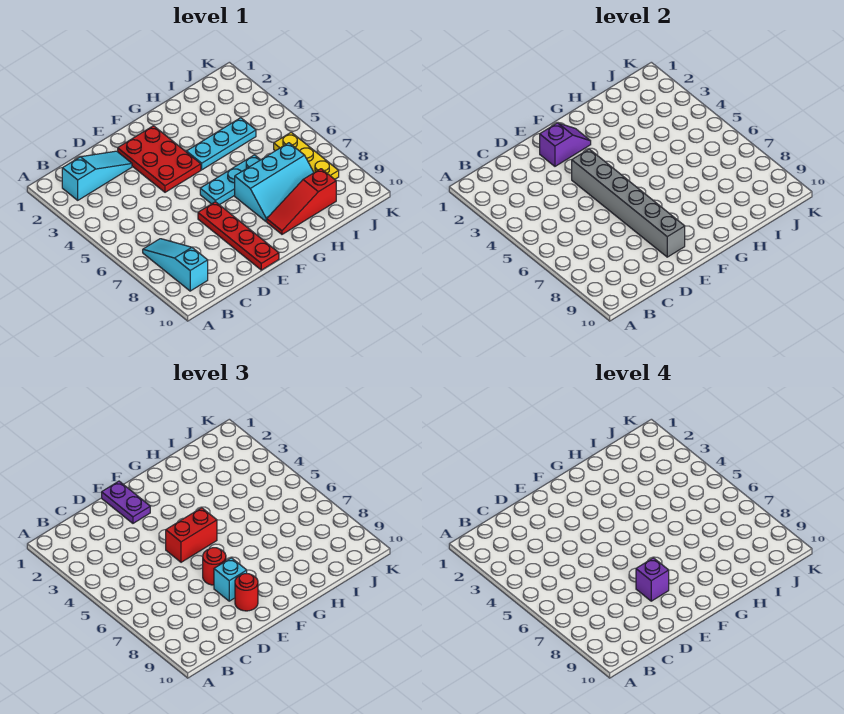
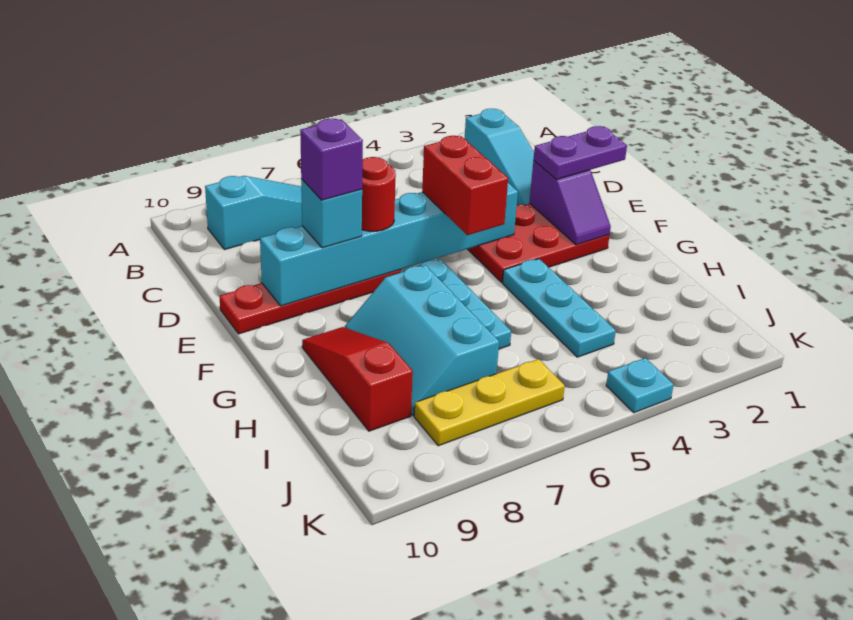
grey 1x6 brick [572,149,685,257] -> cyan 1x6 brick [260,183,518,306]
red 1x1 round brick [235,574,258,611] -> none
none -> cyan 1x1 plate [606,358,674,413]

